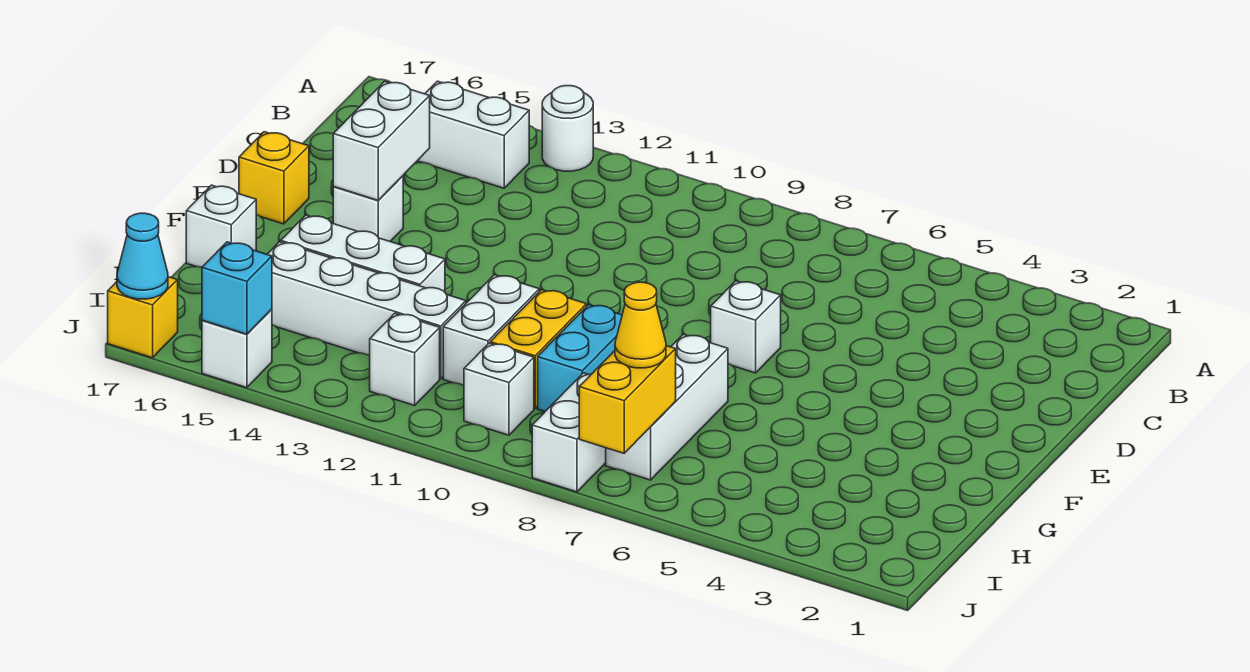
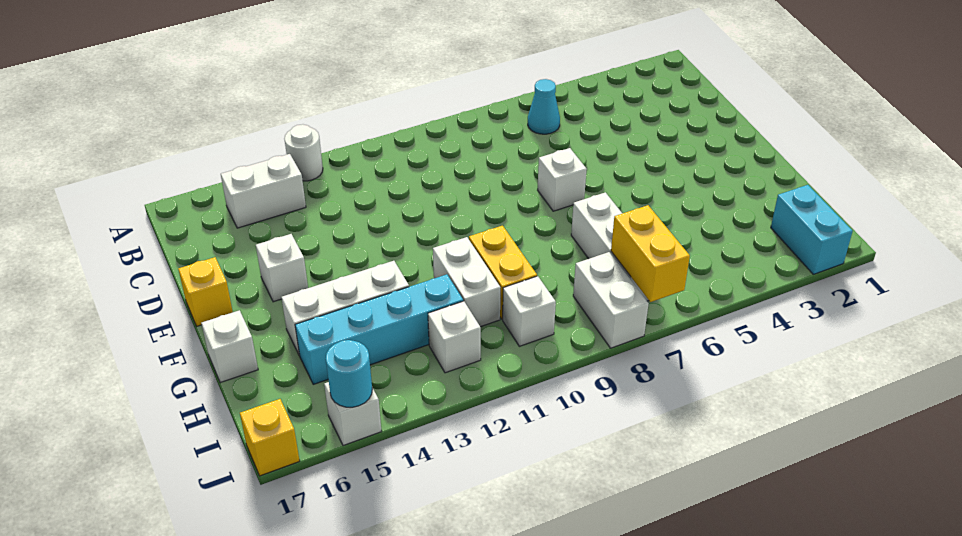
white 1x2 brick [333,81,430,200] -> none
cyan 1x2 brick [538,305,622,412] -> cyan 1x2 brick moved to [771,185,853,274]
white 1x4 brick [267,242,466,379] -> cyan 1x4 brick [295,274,463,384]
yellow 1x1 cone [615,282,666,368] -> none
cyan 1x1 brick [202,242,272,334] -> cyan 1x1 round brick [326,340,372,407]
cyan 1x1 cone [117,213,168,299] -> cyan 1x1 cone moved to [528,79,560,134]

